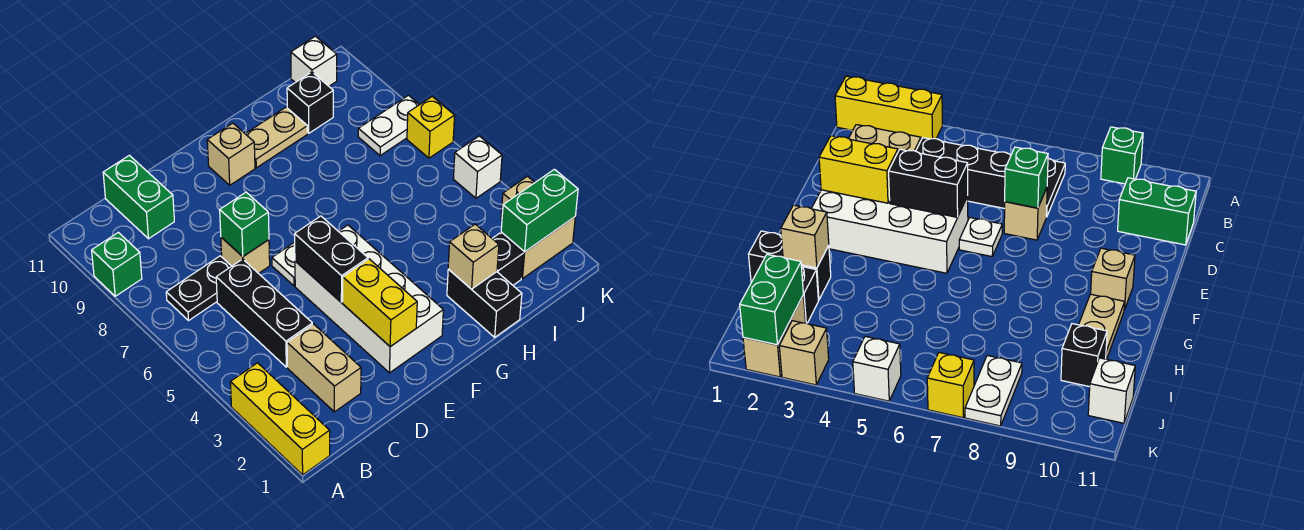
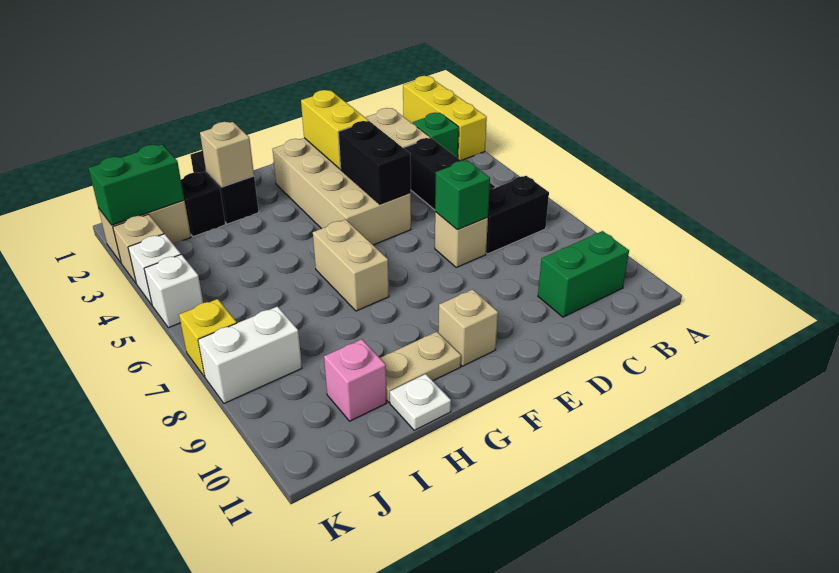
green 1x1 brick [92,232,142,296] -> green 1x1 brick moved to [413,113,459,157]
black 1x2 plate [166,256,231,320] -> black 1x2 brick [486,176,549,254]
green 1x2 brick [103,155,174,239] -> green 1x2 brick turned to [538,231,629,317]
white 2x4 brick [295,225,443,373] -> tan 2x4 brick [272,138,411,245]
white 1x1 plate [272,242,295,286] -> white 1x1 plate moved to [390,374,451,430]
none -> tan 1x2 brick [313,220,389,311]
black 1x1 brick [287,72,333,133] -> pink 1x1 brick [324,339,387,421]
white 1x2 plate [358,95,419,156] -> white 1x2 brick [198,306,302,403]
white 1x1 brick [291,36,337,86] -> white 1x1 brick moved to [128,234,181,305]

